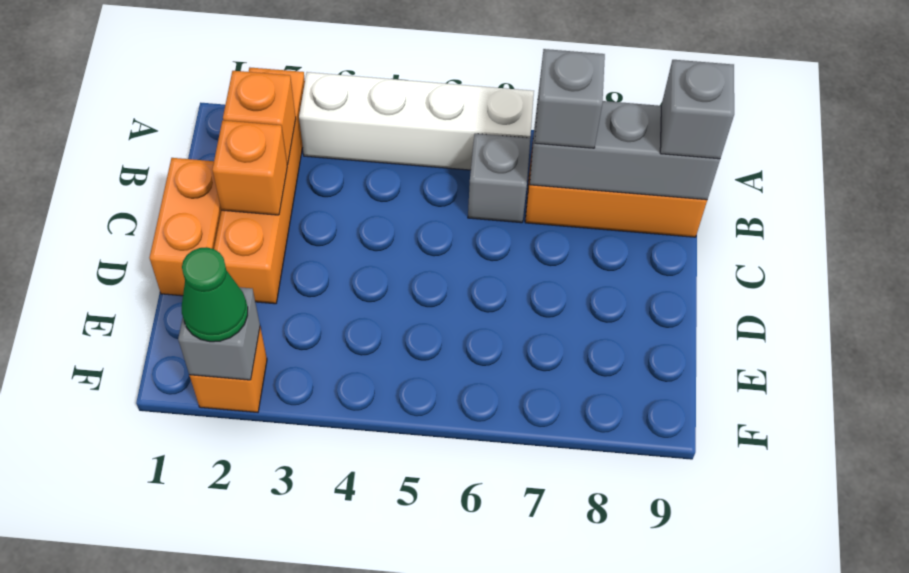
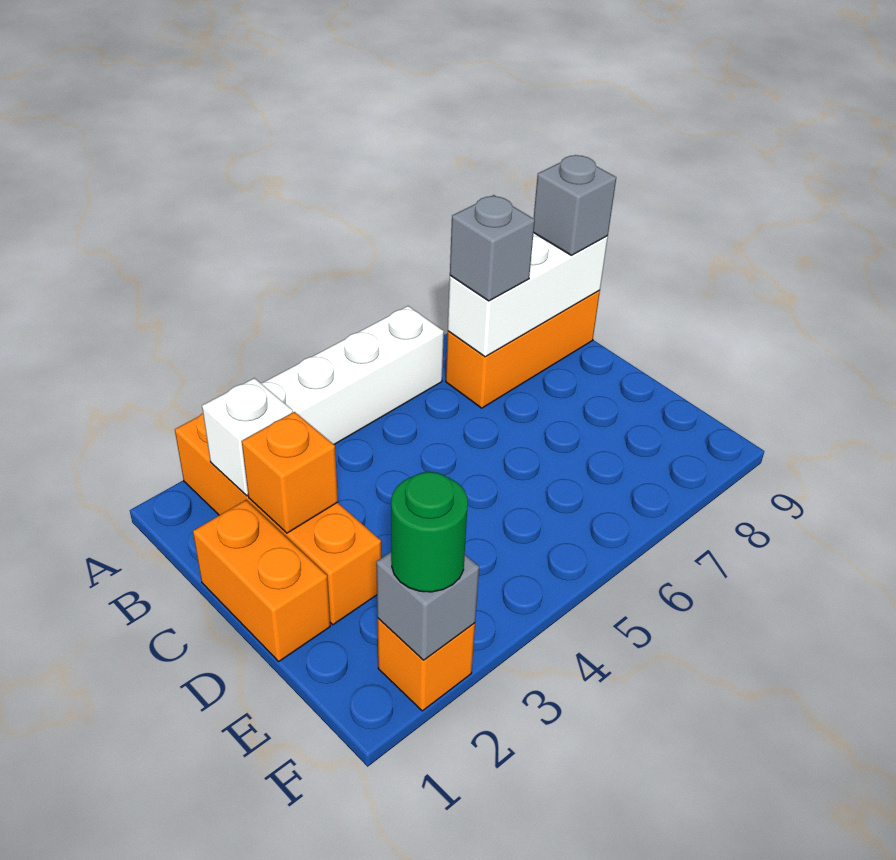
orange 1x1 brick [223,71,296,165] -> white 1x1 brick [202,378,293,496]
grey 1x1 brick [468,134,530,223] -> none
grey 1x3 brick [530,101,720,200] -> white 1x3 brick [448,233,608,357]
green 1x1 cone [182,247,248,342] -> green 1x1 round brick [391,472,468,592]

